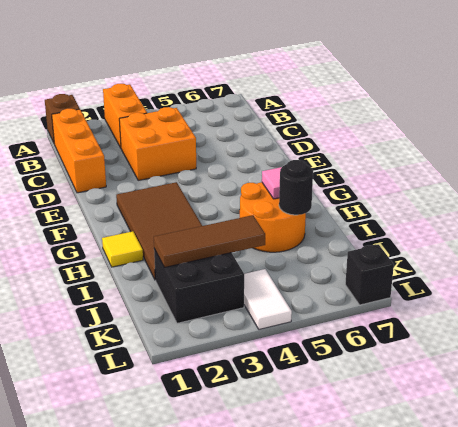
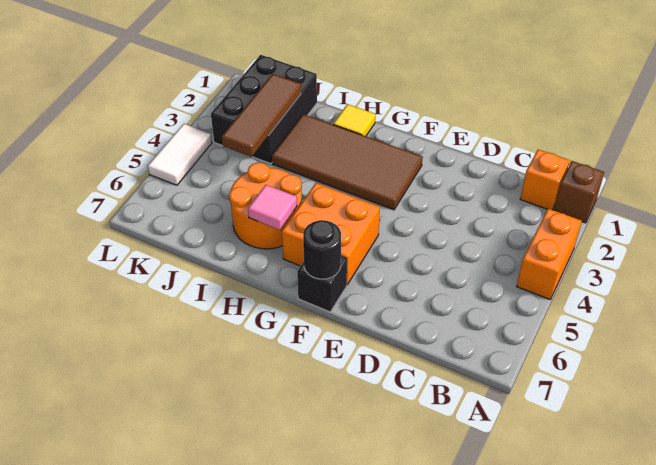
orange 1x2 brick [103,84,147,148] -> orange 1x2 brick turned to [517,209,582,299]
orange 1x3 brick [52,109,106,193] -> orange 1x1 brick [520,149,570,210]
orange 2x2 brick [119,107,196,180] -> orange 2x2 brick moved to [282,183,380,285]
black 1x1 round brick [279,160,313,215] -> black 1x1 round brick moved to [303,220,341,279]
black 2x2 brick [154,249,244,323] -> black 2x3 brick [211,55,317,164]
white 1x2 tile [244,269,292,329] -> white 1x2 tile turned to [148,124,212,185]
black 1x1 brick [345,245,394,305] -> black 1x1 brick moved to [297,256,347,312]

